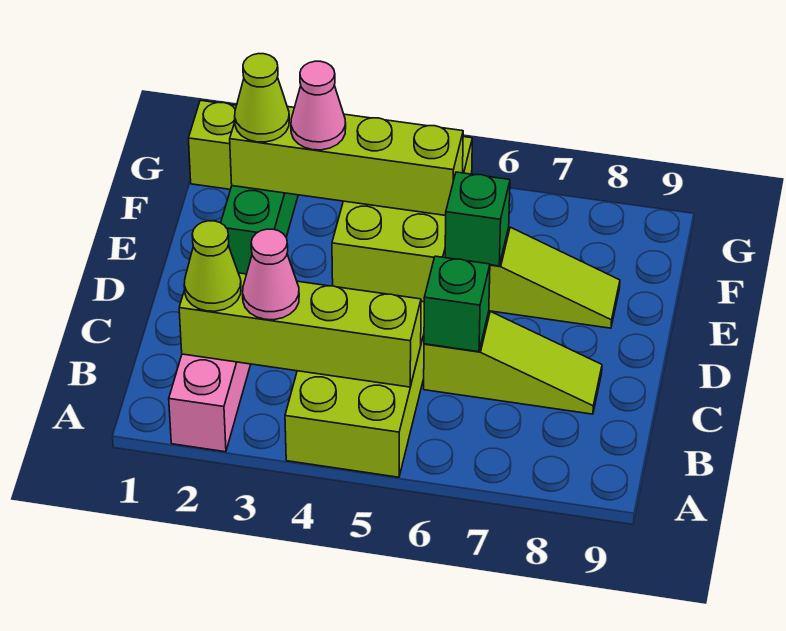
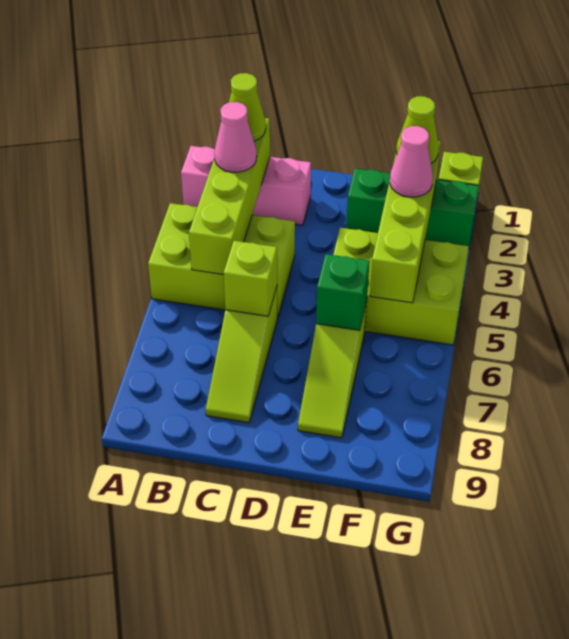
green 1x1 brick [424,256,490,352] -> lime 1x1 brick [224,241,277,316]

